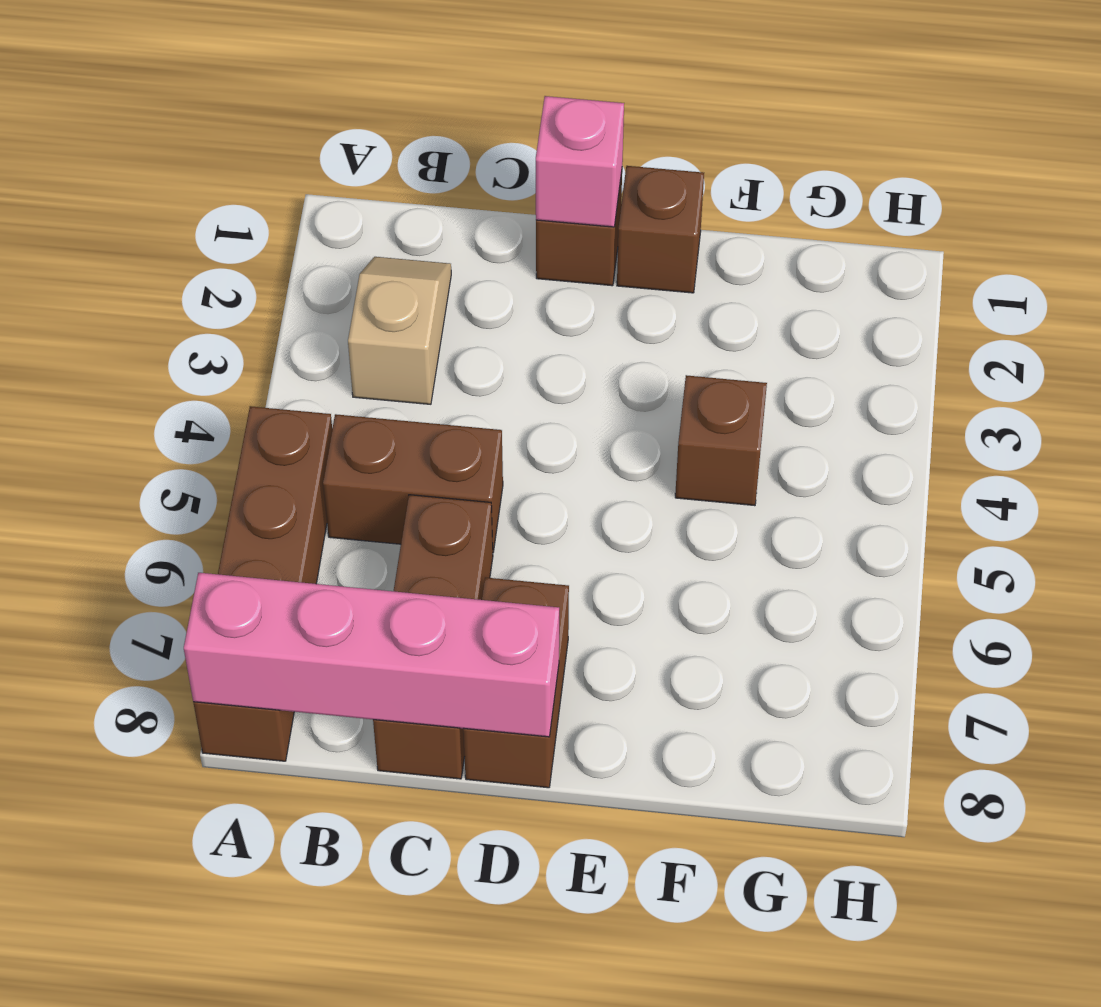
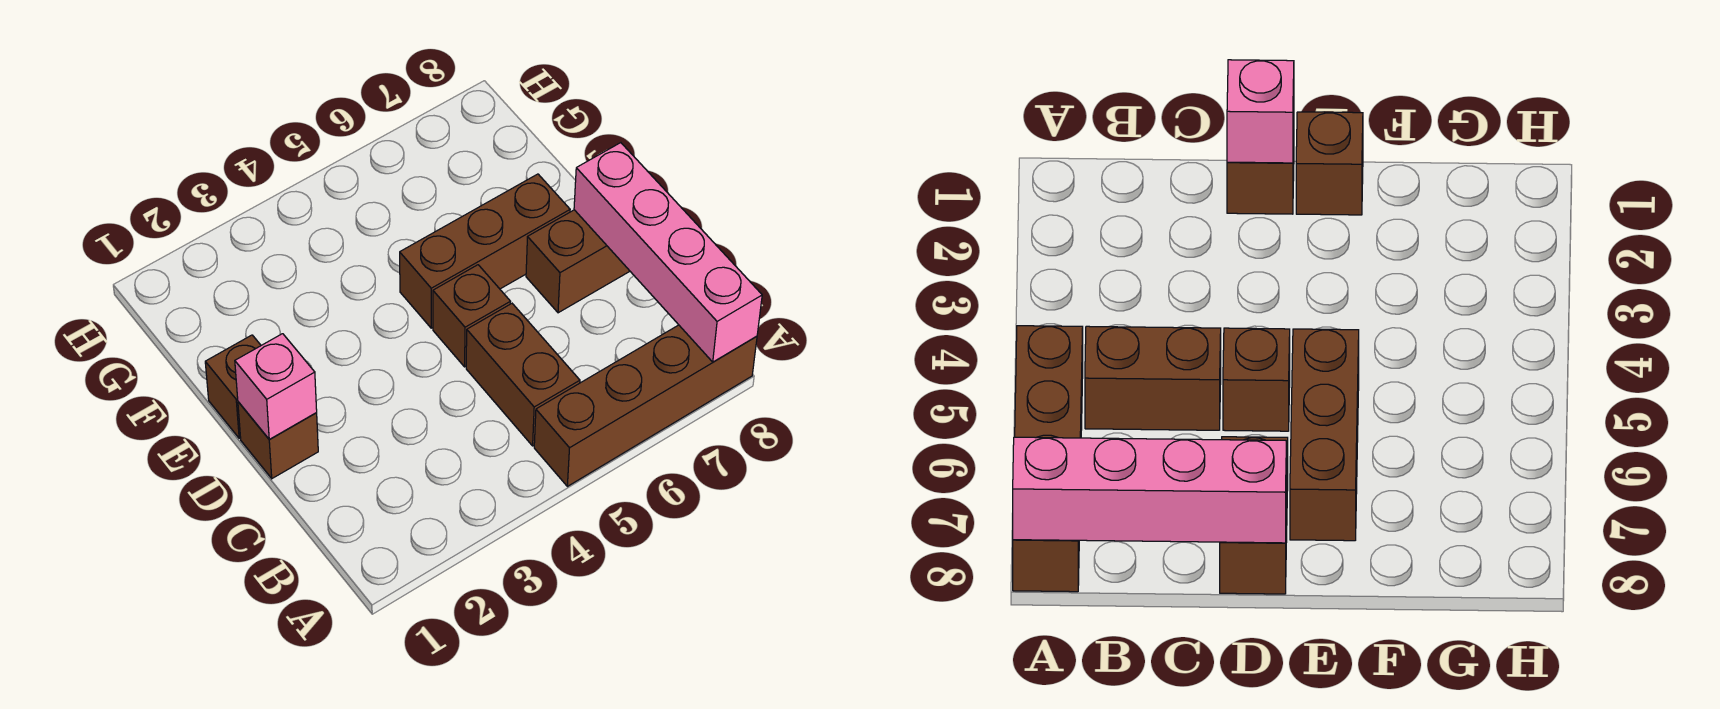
tan 1x2 slope [348,257,451,404] -> none
brown 1x3 brick [373,495,493,779] -> brown 1x3 brick moved to [400,174,570,328]
brown 1x1 brick [675,375,767,506] -> brown 1x1 brick moved to [433,265,510,367]

